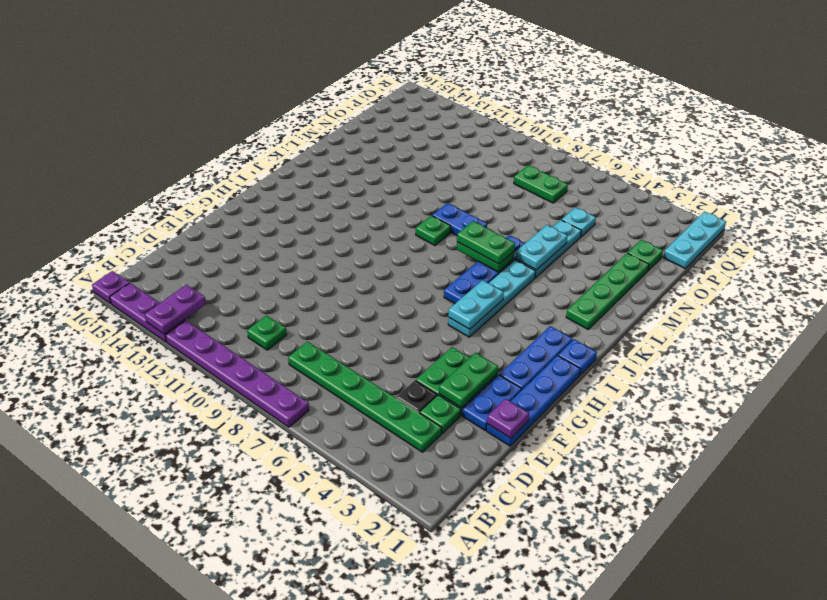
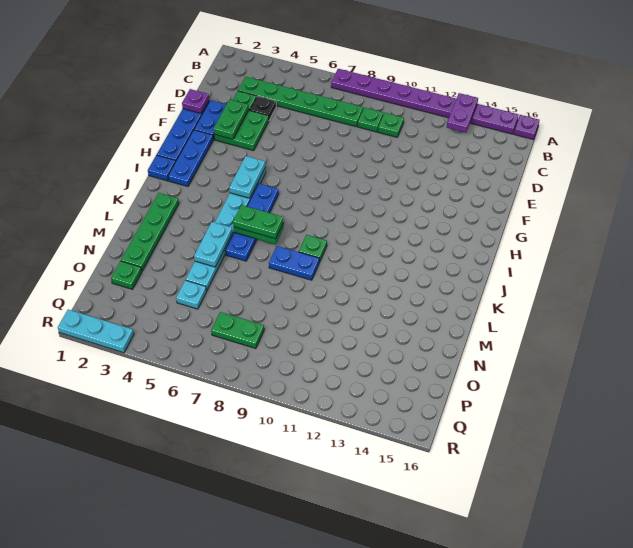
none -> green 1x1 plate [358,107,383,132]
cyan 1x3 plate [663,212,726,268] -> cyan 1x3 plate turned to [58,310,134,353]

